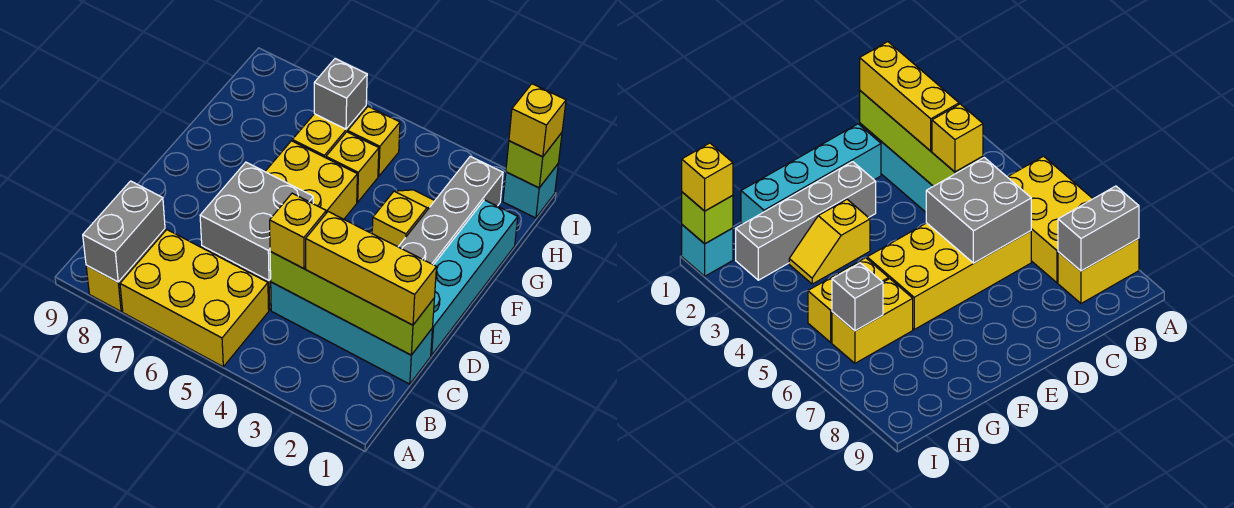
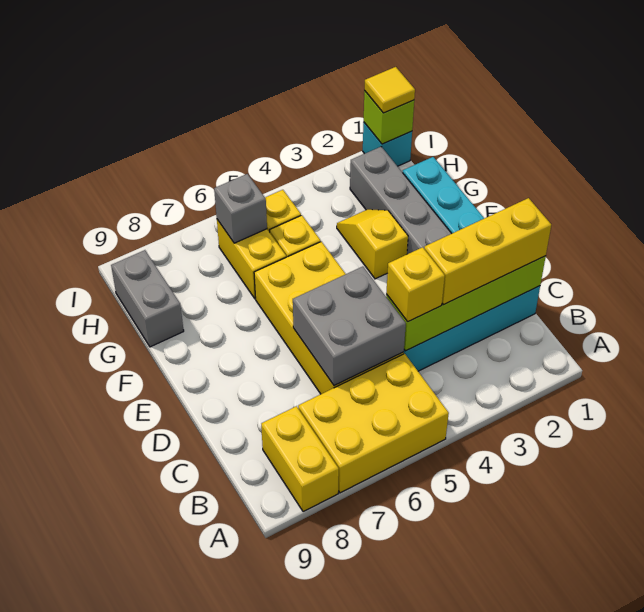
grey 1x2 brick [83,181,165,282] -> grey 1x2 brick moved to [111,250,184,347]
yellow 1x1 brick [509,84,566,157] -> yellow 1x1 tile [364,67,415,113]

